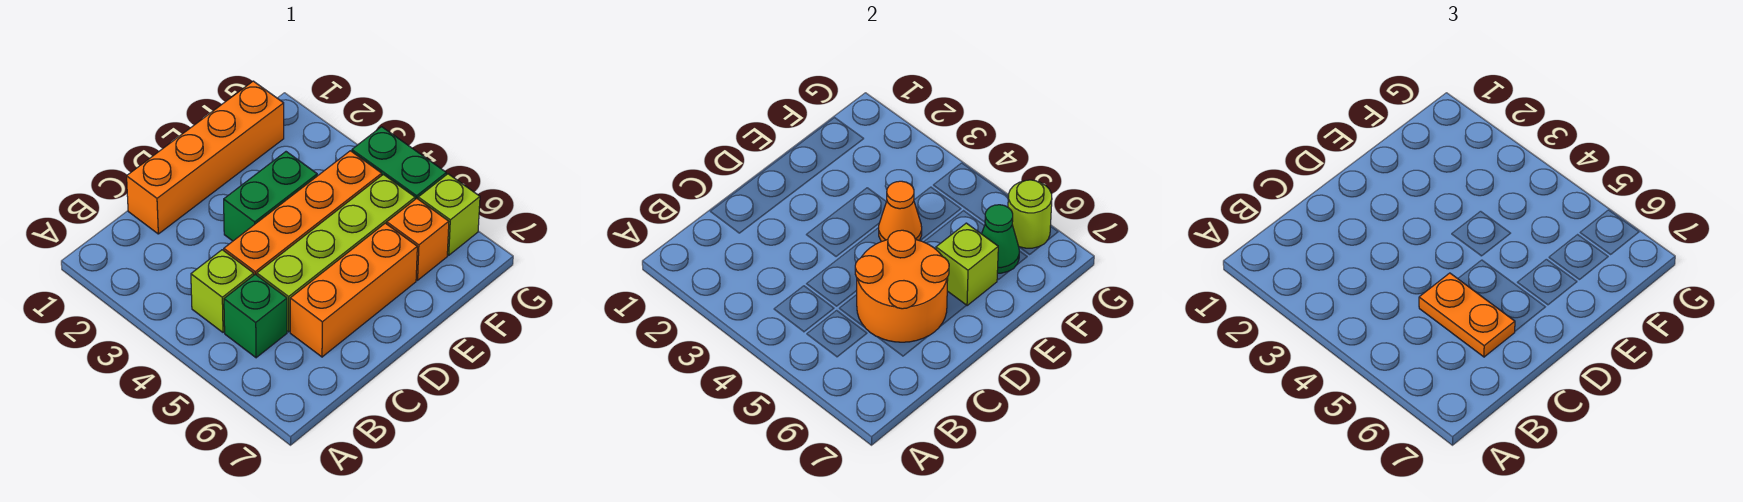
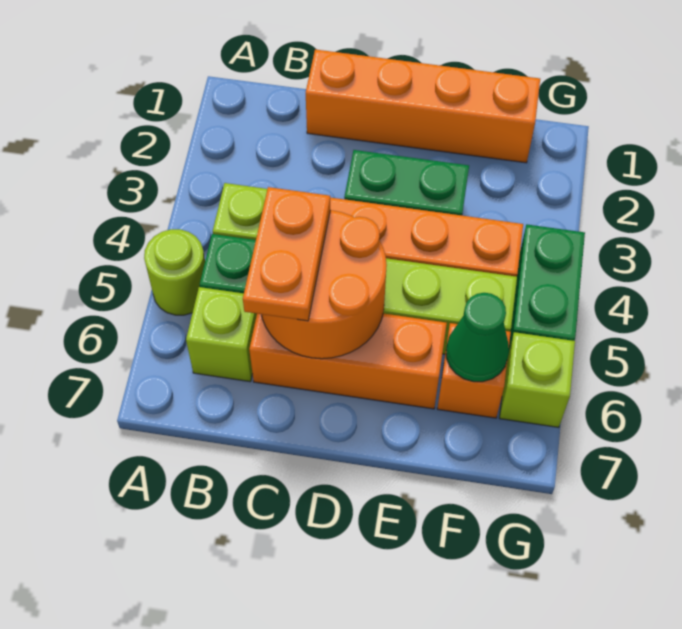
orange 1x1 cone [879,181,922,242] -> none
lime 1x1 brick [936,223,998,306] -> lime 1x1 brick moved to [186,287,257,382]
lime 1x1 round brick [1008,180,1052,248] -> lime 1x1 round brick moved to [144,229,205,315]

